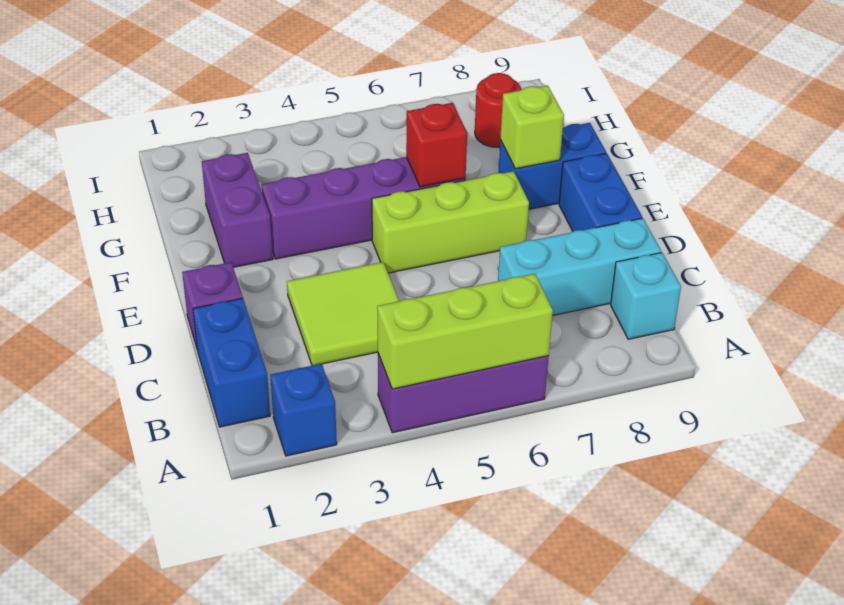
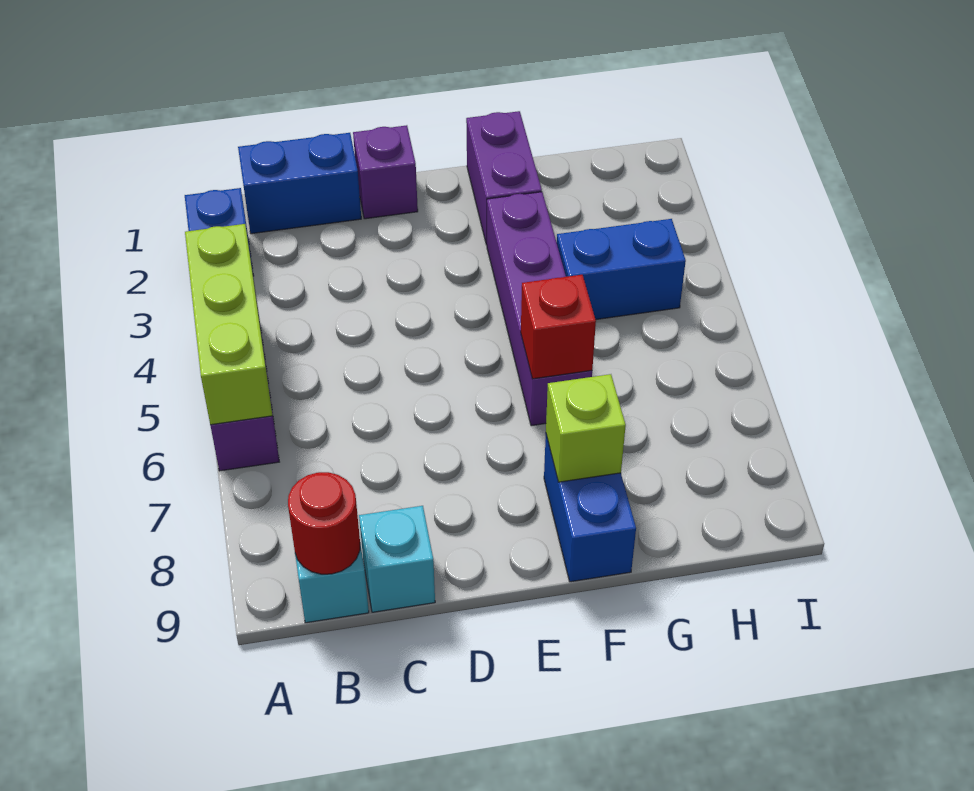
lime 2x2 tile [287,262,399,366] -> none
cyan 1x3 brick [498,218,661,316] -> cyan 1x1 brick [359,506,435,612]
blue 1x2 brick [559,153,642,231] -> blue 1x2 brick moved to [557,219,686,319]
lime 1x3 brick [372,171,529,273] -> none
purple 1x2 brick [202,153,273,267] -> purple 1x2 brick turned to [466,111,542,245]
red 1x1 round brick [475,73,521,147] -> red 1x1 round brick moved to [288,472,360,574]

